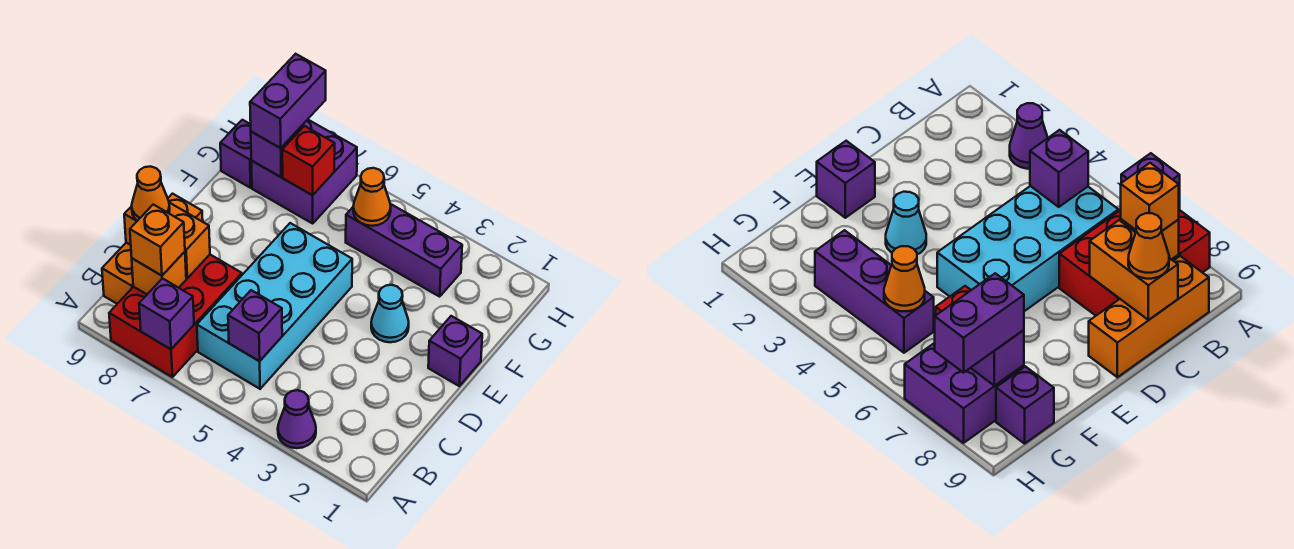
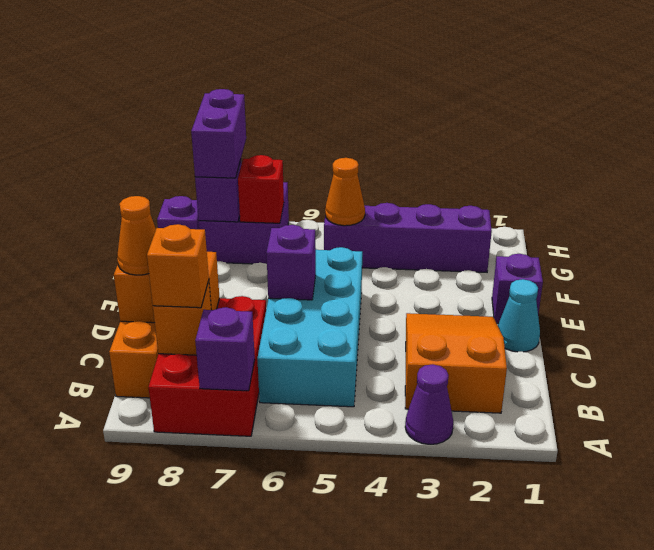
none -> orange 2x3 slope [405,313,507,413]
purple 1x1 brick [228,290,282,361] -> purple 1x1 brick moved to [267,225,316,300]
cyan 1x1 cone [371,285,409,342] -> cyan 1x1 cone moved to [498,279,540,352]
purple 1x3 brick [346,204,462,297] -> purple 1x4 brick [324,203,492,272]

